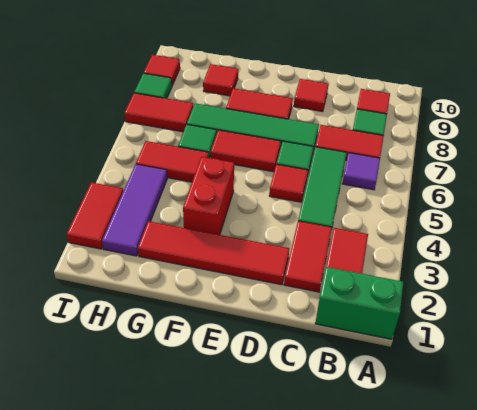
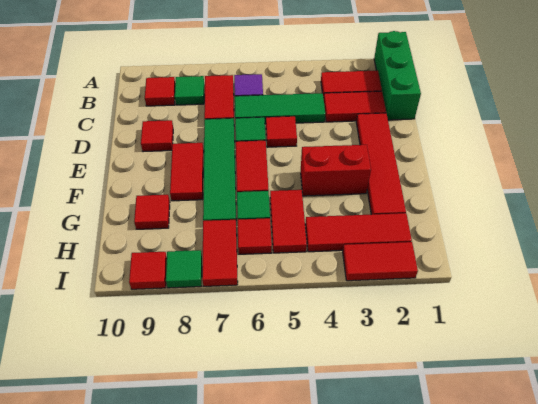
green 1x2 brick [315,267,403,339] -> green 1x3 brick [374,31,421,120]
purple 1x3 tile [102,164,167,256] -> red 1x3 tile [305,213,412,252]
none -> red 1x1 tile [238,218,272,254]

